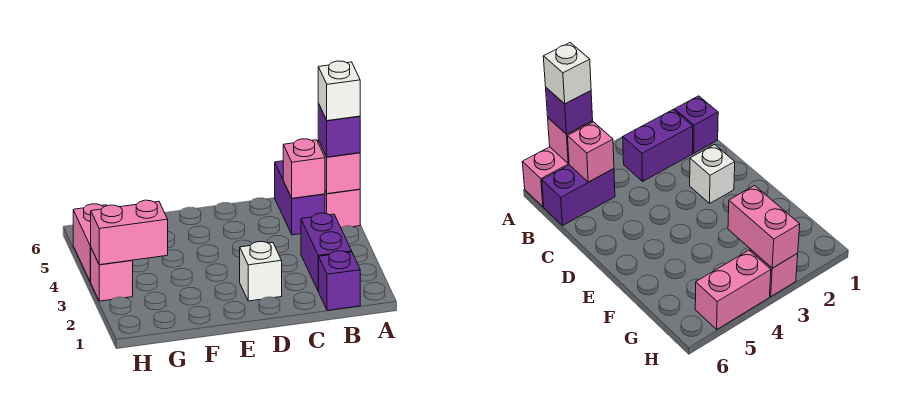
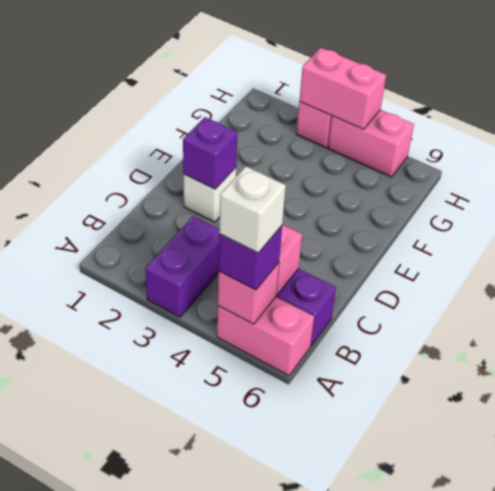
purple 1x1 brick [318,251,360,310] -> purple 1x1 brick moved to [183,117,238,189]
purple 1x2 brick [301,213,352,291] -> purple 1x2 brick turned to [145,216,220,317]
pink 1x2 brick [91,200,168,265] -> pink 1x2 brick turned to [299,48,386,129]

